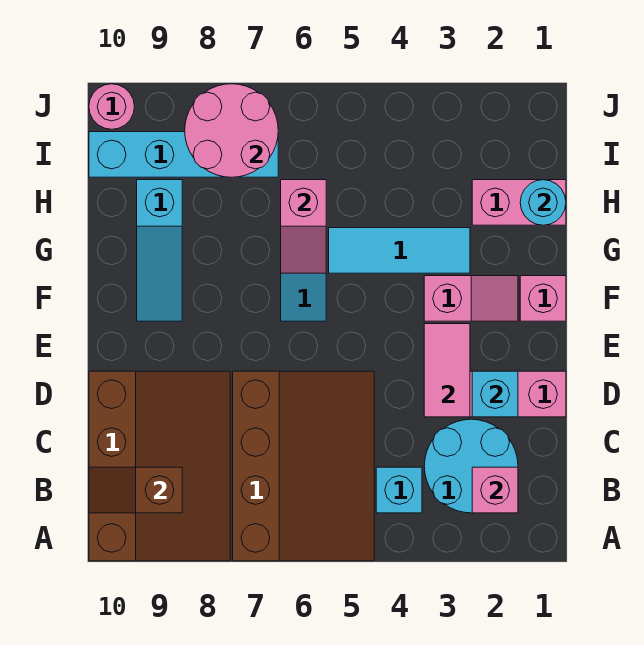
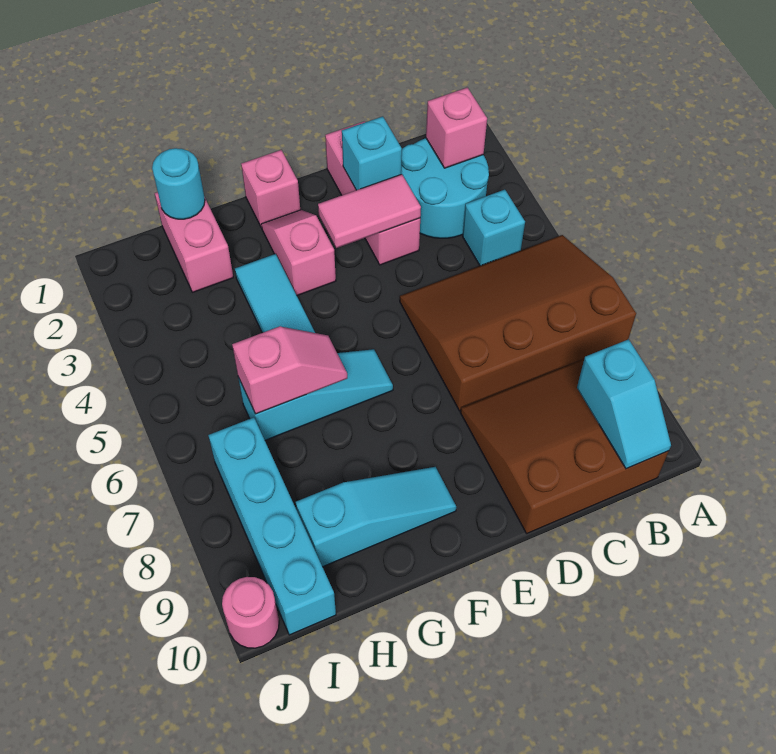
brown 3x4 slope [89,371,230,561] -> brown 3x3 slope [460,359,669,533]
brown 1x2 slope [89,467,182,513] -> cyan 1x2 slope [577,339,671,469]
pink 2x2 round brick [185,84,278,177] -> none

